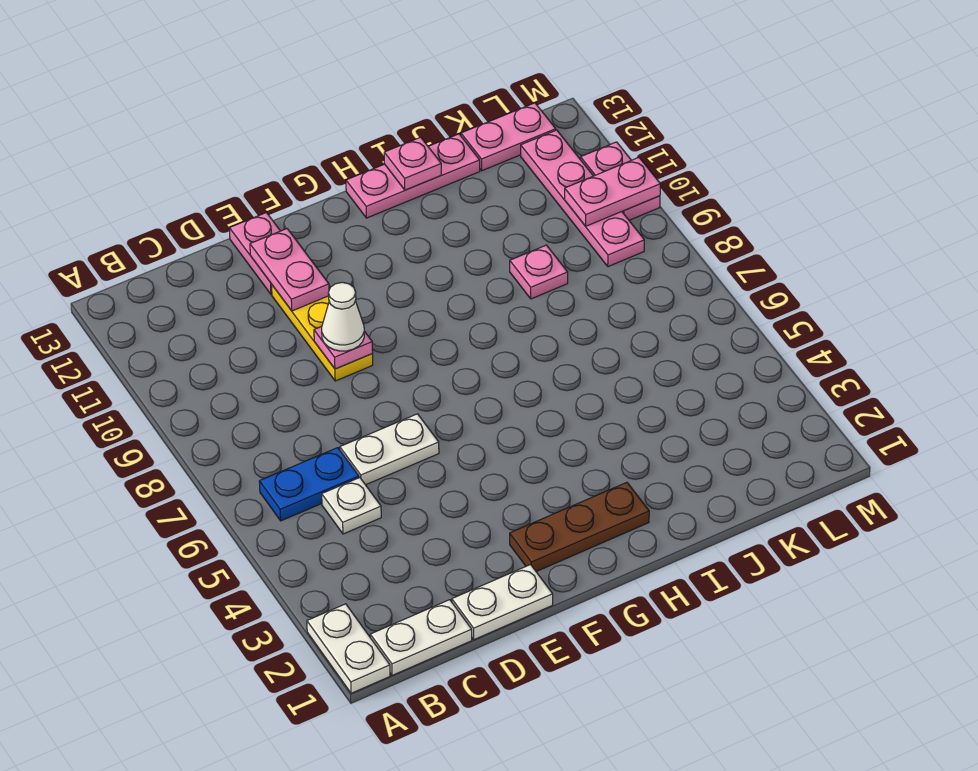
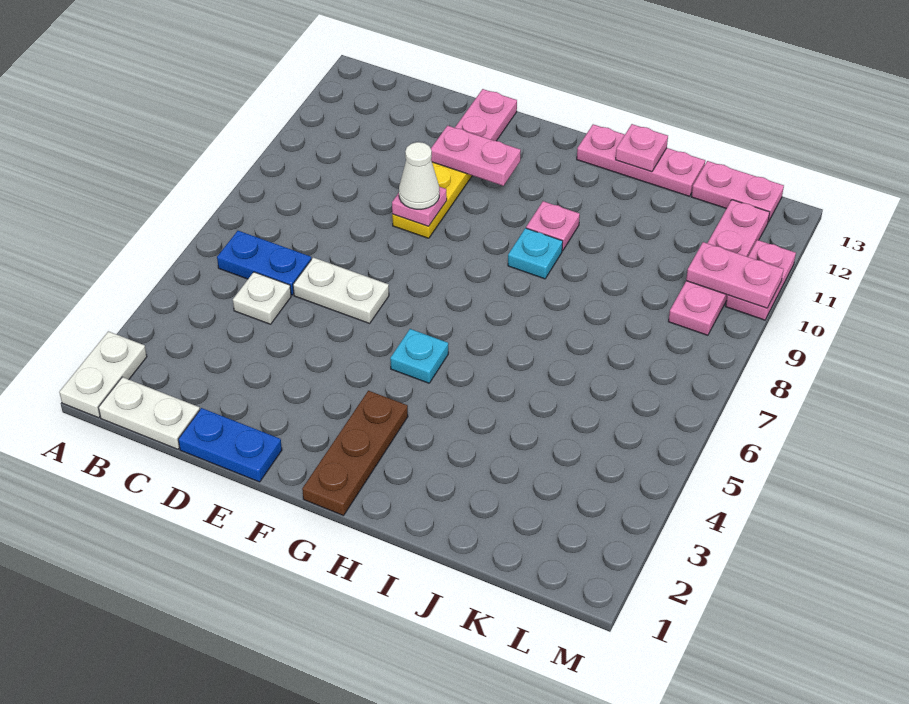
white 1x2 plate [452,565,553,640] -> blue 1x2 plate [178,408,282,482]
pink 1x2 plate [250,229,329,311] -> pink 1x2 plate turned to [431,126,521,186]
brown 1x3 plate [510,482,649,572] -> brown 1x3 plate turned to [302,391,408,516]
none -> cyan 1x1 plate [390,329,448,383]
none -> cyan 1x1 plate [508,228,563,279]
pink 1x1 plate [510,245,568,299] -> pink 1x1 plate moved to [526,201,580,251]

